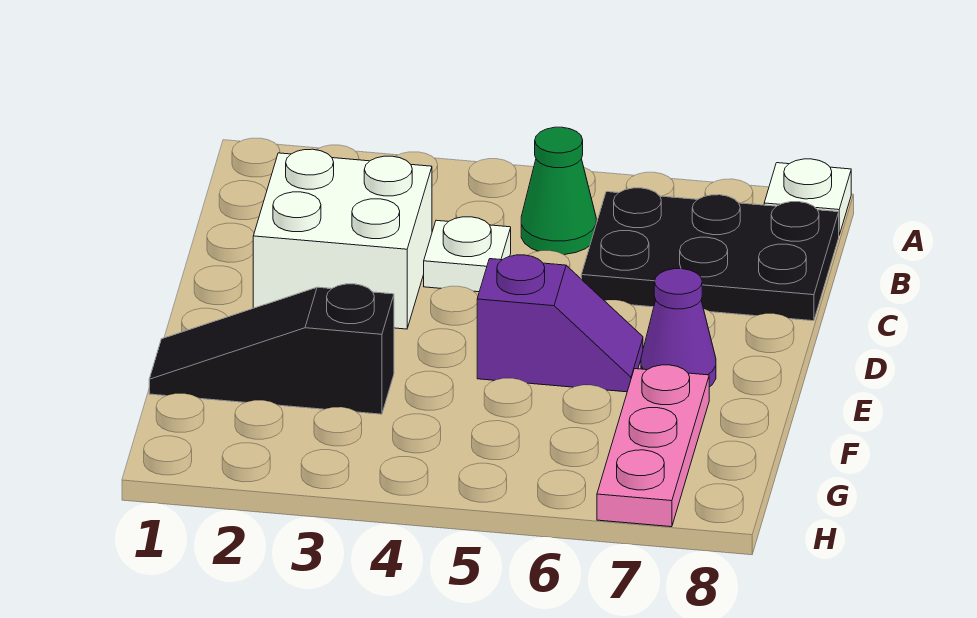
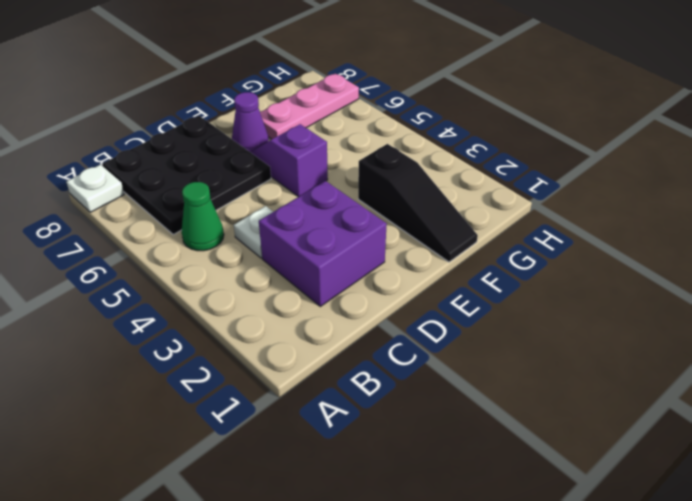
black 2x3 plate [581,188,839,321] -> black 3x3 plate [102,116,271,235]
white 2x2 brick [253,149,432,329] -> purple 2x2 brick [259,181,387,306]

